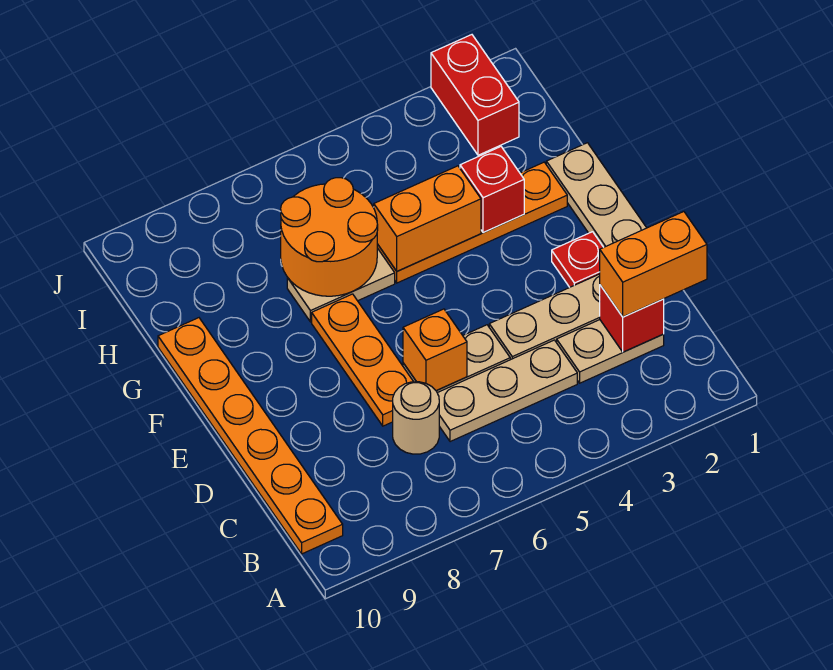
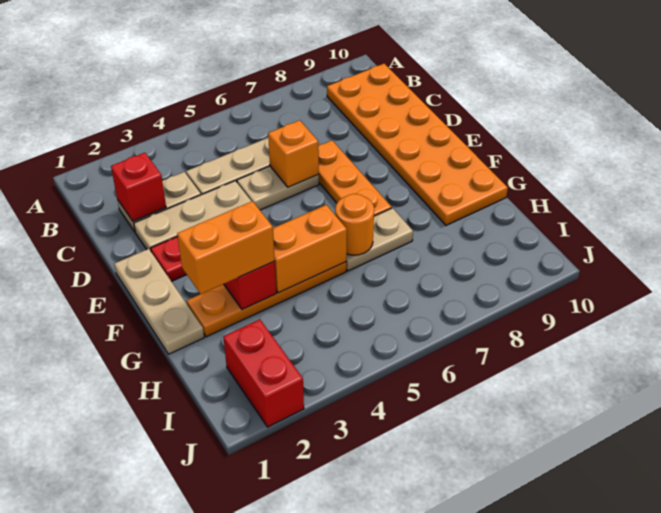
orange 1x6 plate [158,318,343,554] -> orange 2x6 plate [327,64,508,225]
orange 1x2 brick [600,212,707,317] -> orange 1x2 brick moved to [177,201,275,294]
tan 1x1 round brick [393,382,439,454] -> none
orange 2x2 round brick [281,178,378,296] -> orange 1x1 round brick [335,194,374,255]

